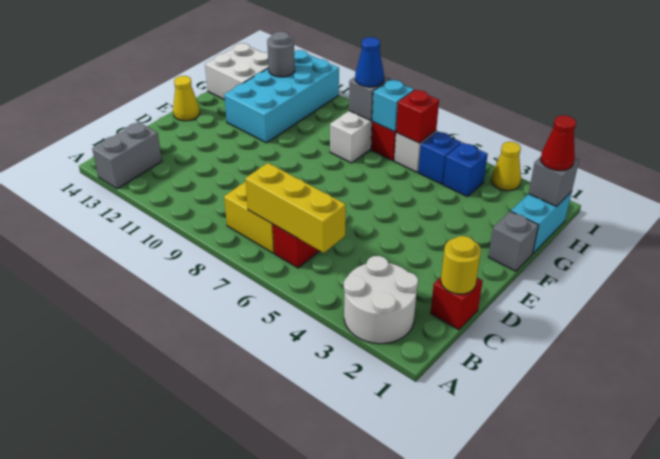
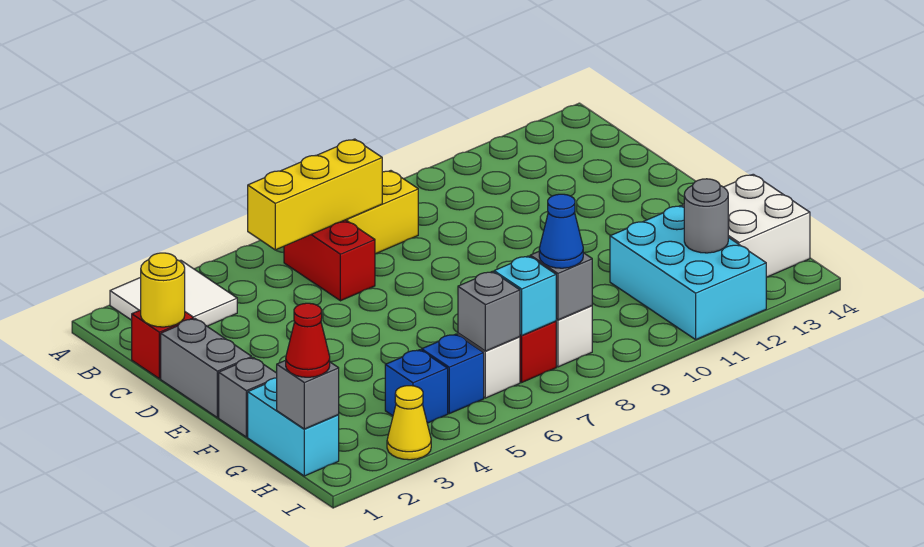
white 2x2 round brick [344,256,418,344] -> white 2x2 tile [110,260,237,326]
grey 1x2 brick [92,122,162,189] -> grey 1x2 brick moved to [161,319,252,418]
yellow 1x1 cone [173,76,200,121] -> none
cyan 2x4 brick [224,50,339,143] -> cyan 2x3 brick [610,206,766,339]
red 1x1 brick [396,90,439,143] -> grey 1x1 brick [458,272,520,351]

